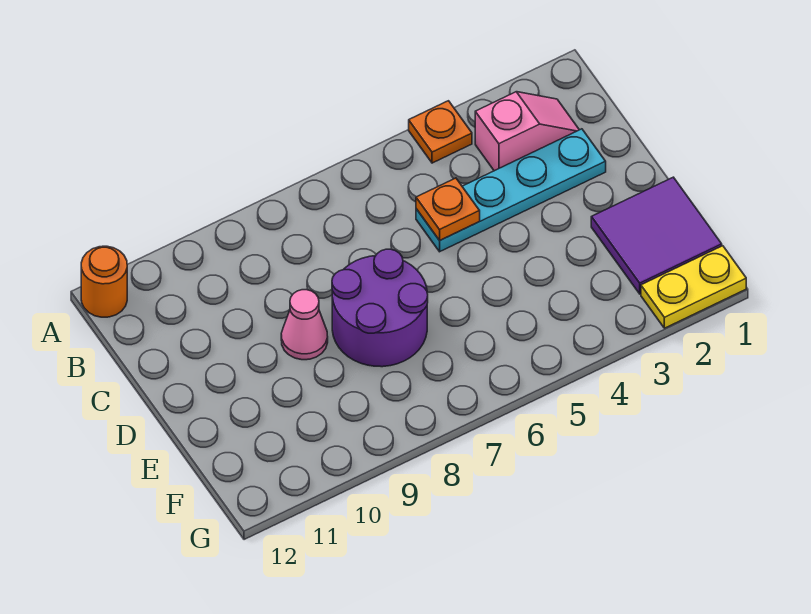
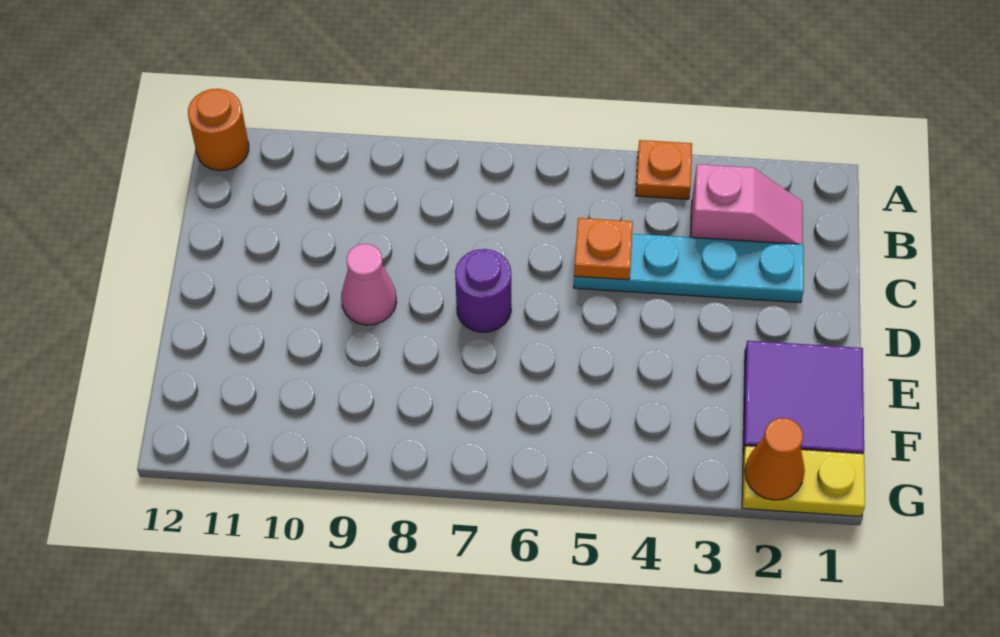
purple 2x2 round brick [332,249,428,367] -> purple 1x1 round brick [455,249,511,332]
none -> orange 1x1 cone [745,418,805,500]

